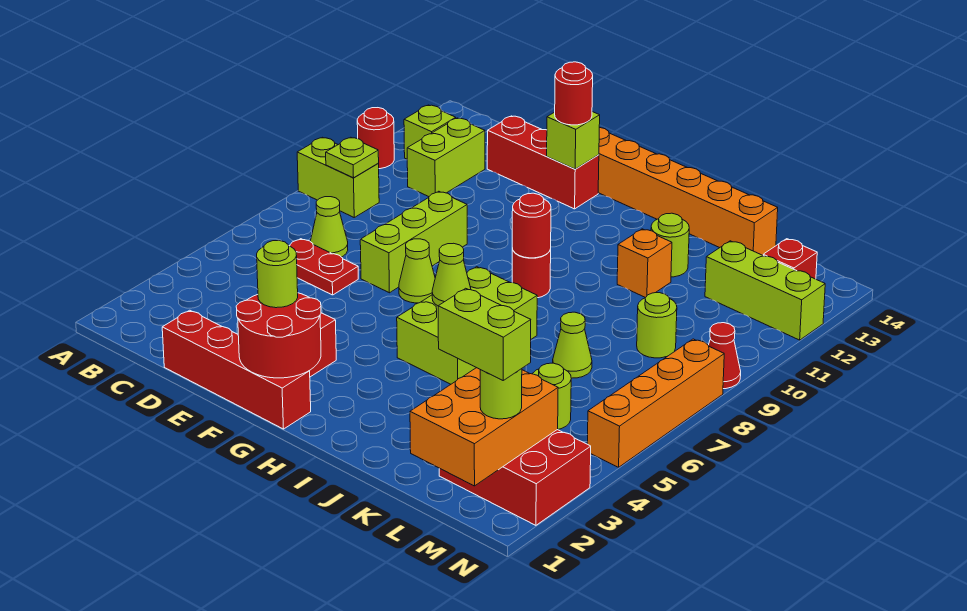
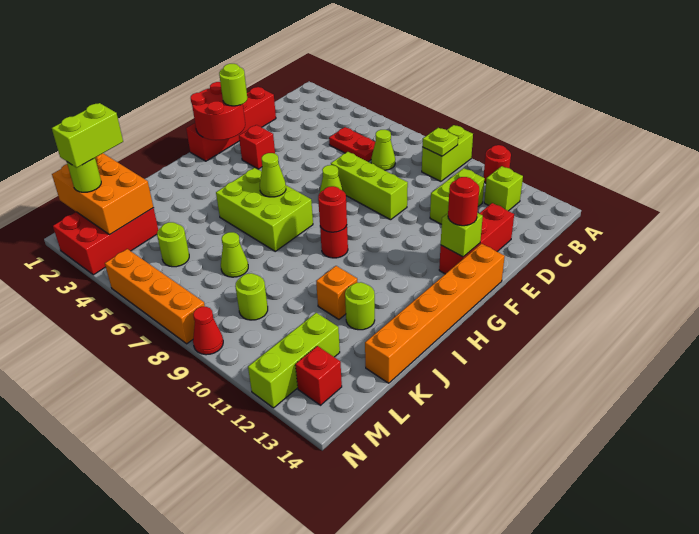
red 1x2 plate [289,239,358,295] -> red 1x2 plate turned to [329,127,375,162]
lime 1x2 brick [407,118,485,197] -> lime 1x2 brick turned to [430,168,485,224]

